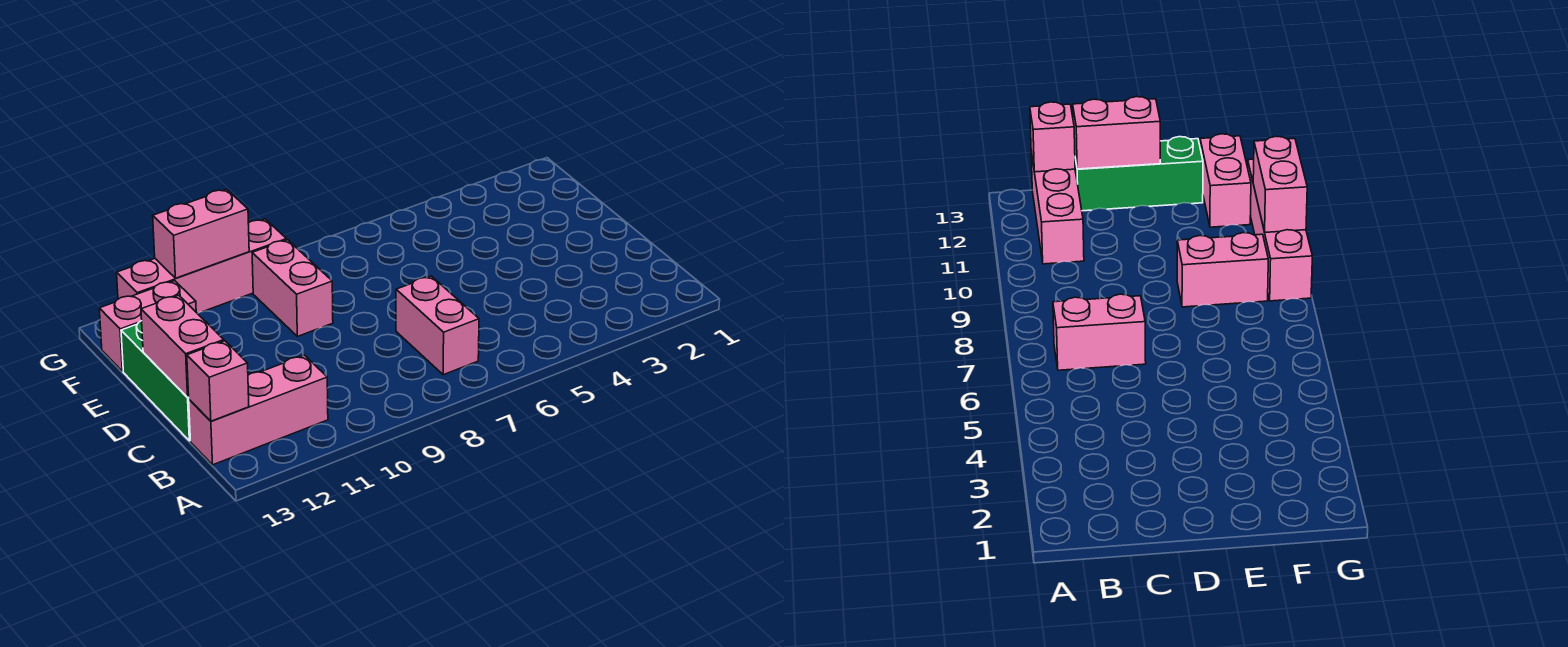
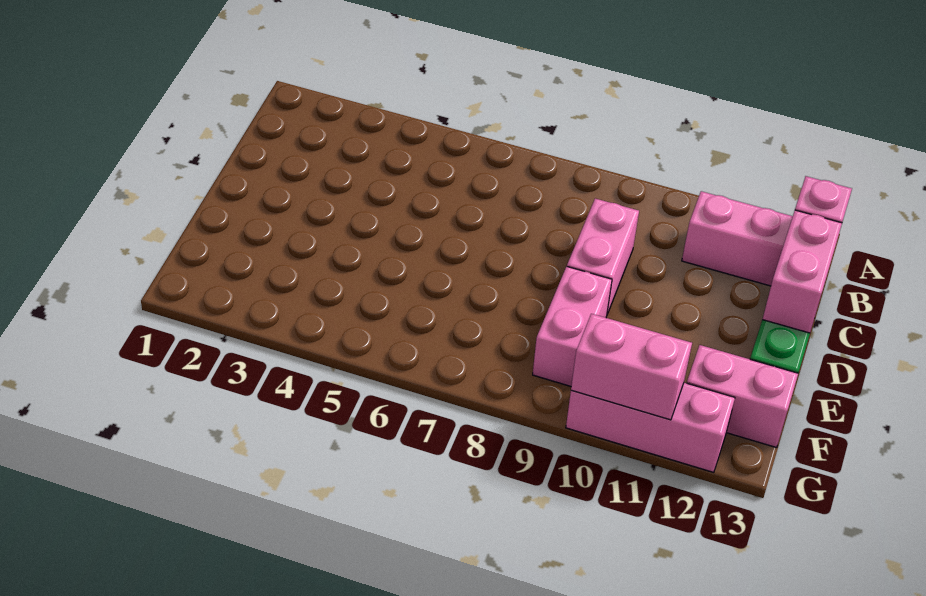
pink 1x2 brick [396,276,479,375] -> pink 1x2 brick moved to [567,199,639,314]
pink 1x4 brick [117,219,287,314] -> pink 1x3 brick [566,383,735,472]

